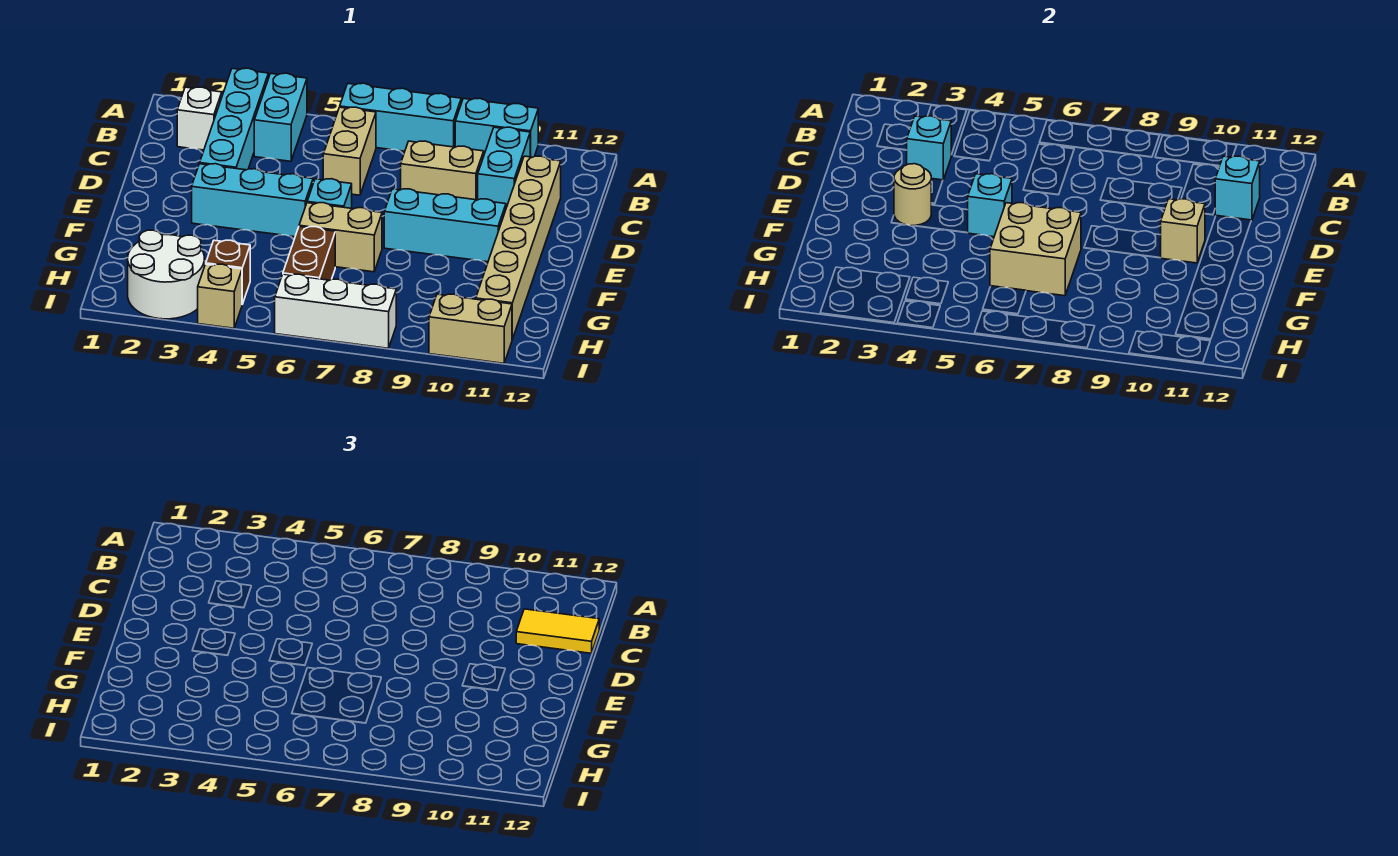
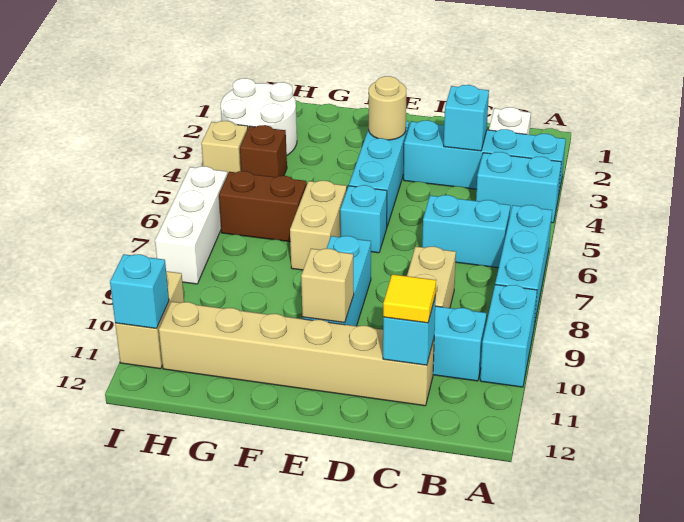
tan 1x2 brick [323,107,376,195] -> cyan 1x2 brick [422,195,510,268]
yellow 1x2 tile [516,609,599,653] -> yellow 1x1 tile [383,274,436,323]
cyan 1x1 brick [968,174,1012,237] -> cyan 1x1 brick moved to [110,254,169,328]
tan 2x2 brick [990,203,1081,296] -> none

